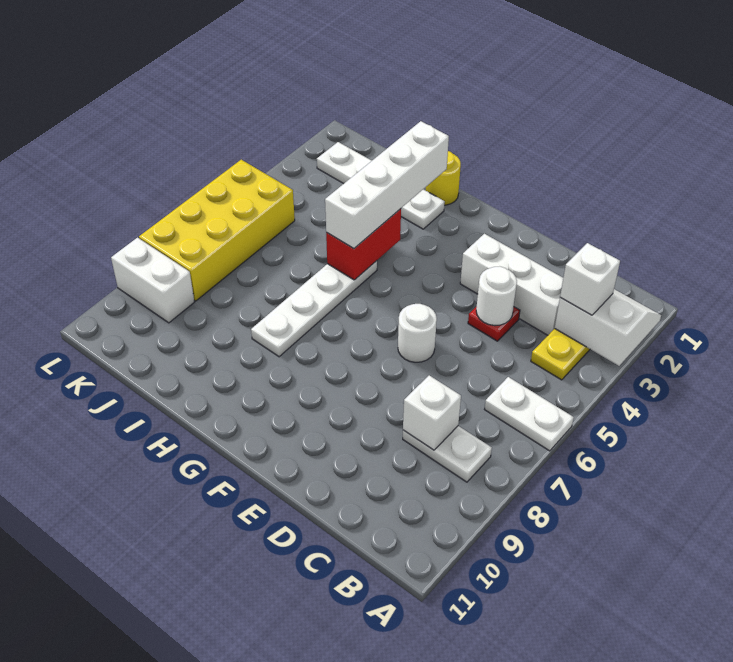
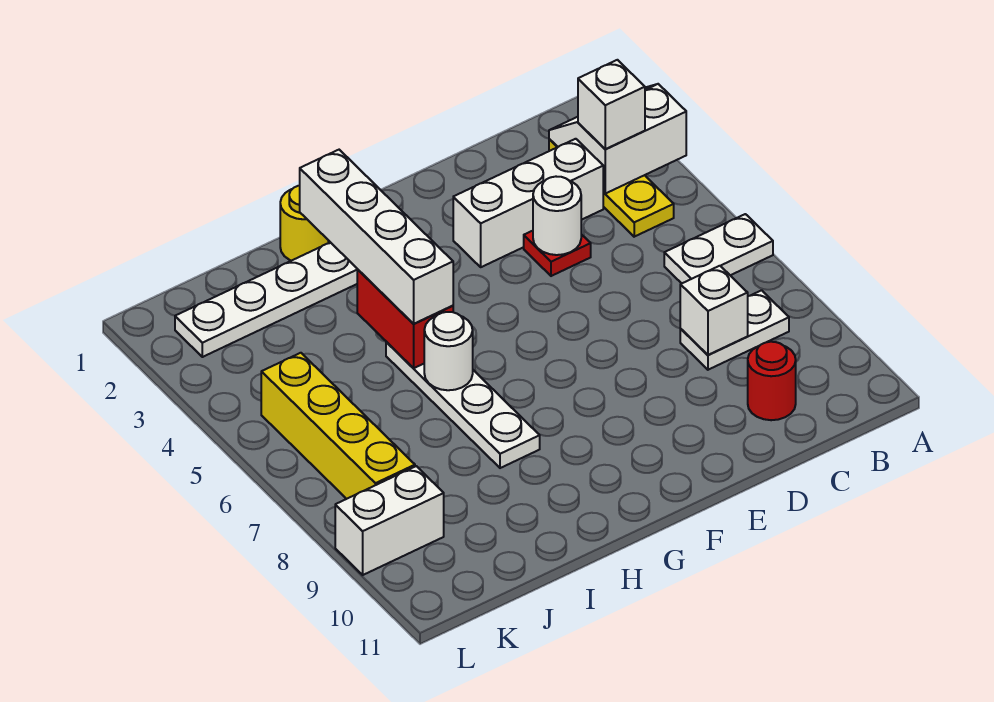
none -> red 1x1 round brick [748,342,796,420]
white 1x1 round brick [398,304,437,362] -> white 1x1 round brick moved to [424,312,473,390]
yellow 2x4 brick [139,160,295,301] -> yellow 1x4 brick [261,353,415,499]

